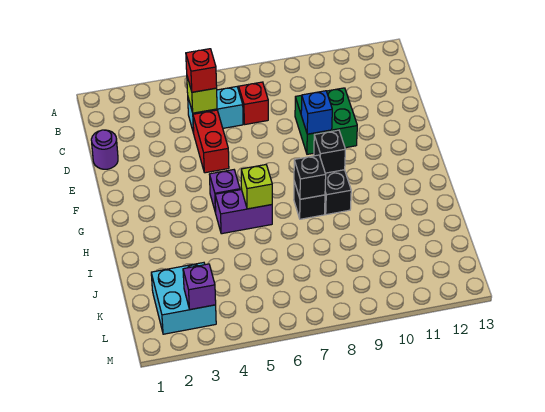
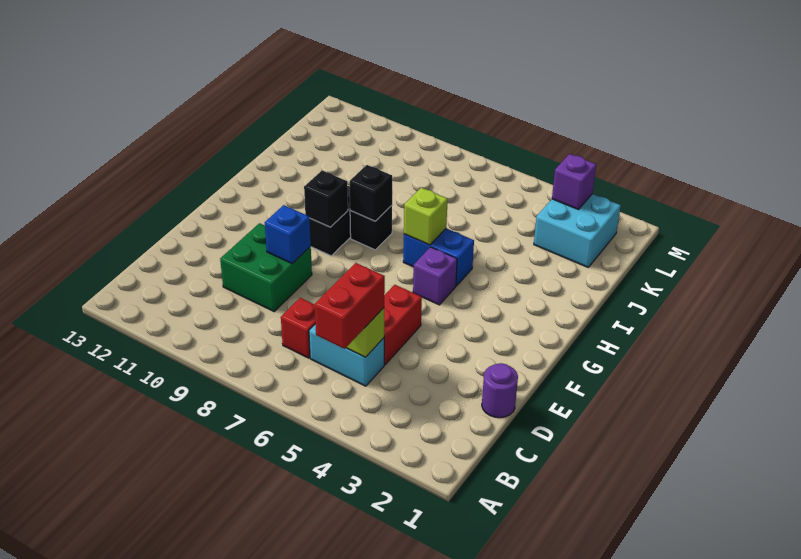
red 1x1 brick [186,49,217,92] -> red 1x2 brick [315,263,385,349]
purple 1x2 brick [215,190,272,234] -> blue 1x2 brick [403,228,474,286]

